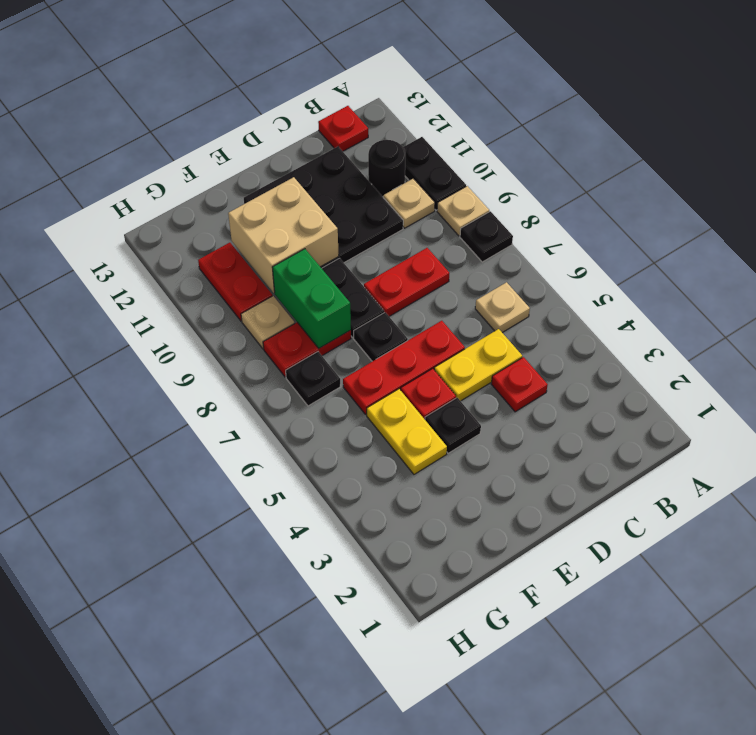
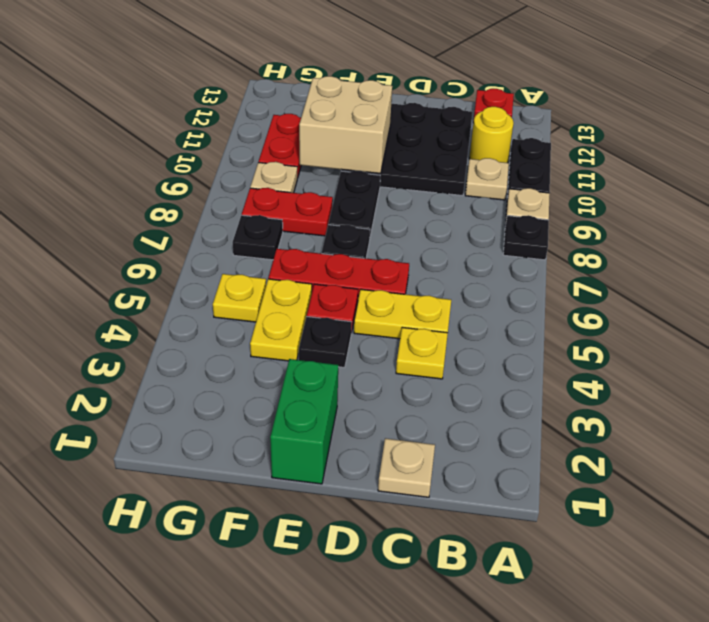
tan 1x1 plate [475,282,530,333] -> tan 1x1 plate moved to [378,438,435,497]
black 1x1 round brick [368,140,405,197] -> yellow 1x1 round brick [469,107,513,163]
red 1x1 plate [491,357,548,412] -> yellow 1x1 plate [396,327,448,379]
red 1x2 plate [364,248,449,316] -> none
green 1x2 brick [272,249,351,348] -> green 1x2 brick moved to [270,359,338,484]
none -> yellow 1x1 plate [213,274,266,322]

